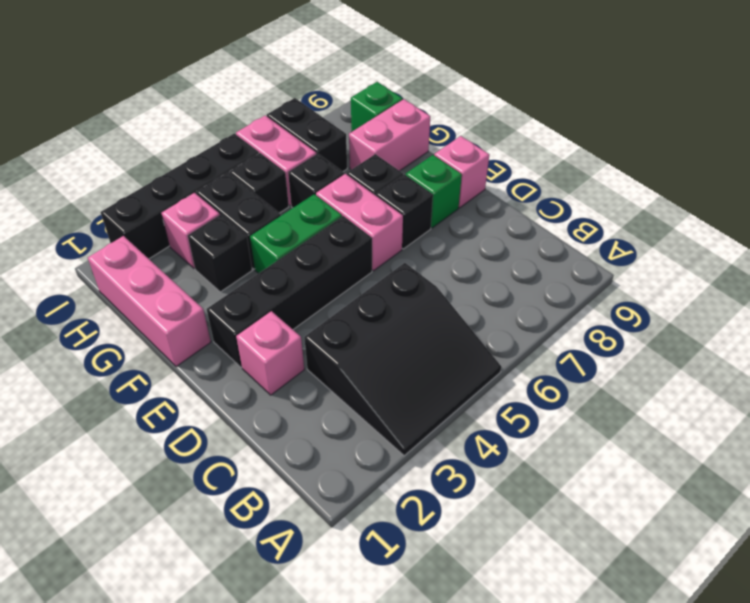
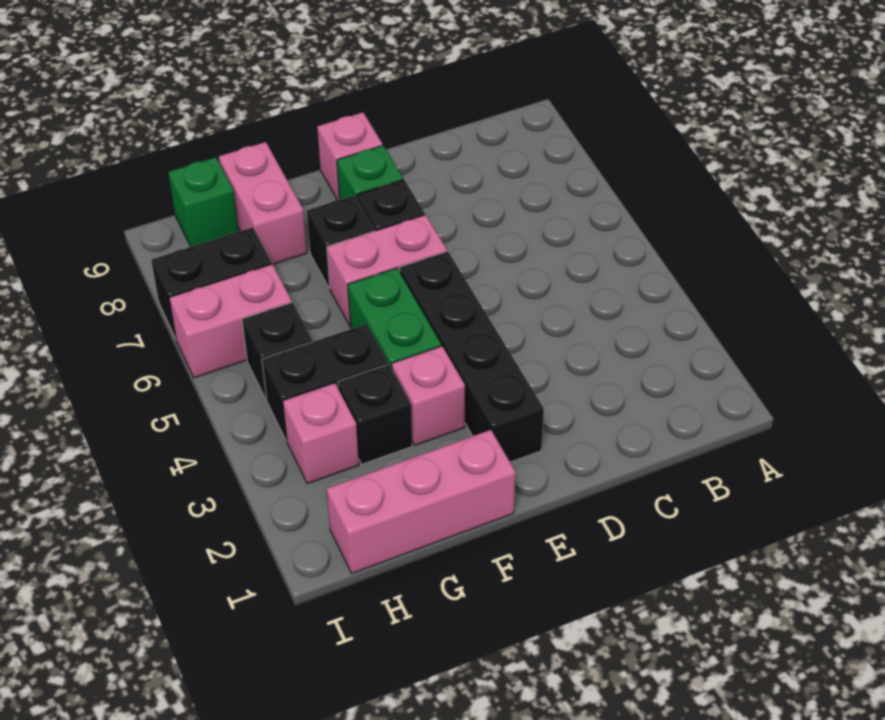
black 3x3 slope [304,263,501,456] -> none
pink 1x1 brick [236,311,304,395] -> pink 1x1 brick moved to [392,346,465,445]
black 1x1 brick [288,154,344,208] -> none
black 1x4 brick [101,134,259,259] -> none

